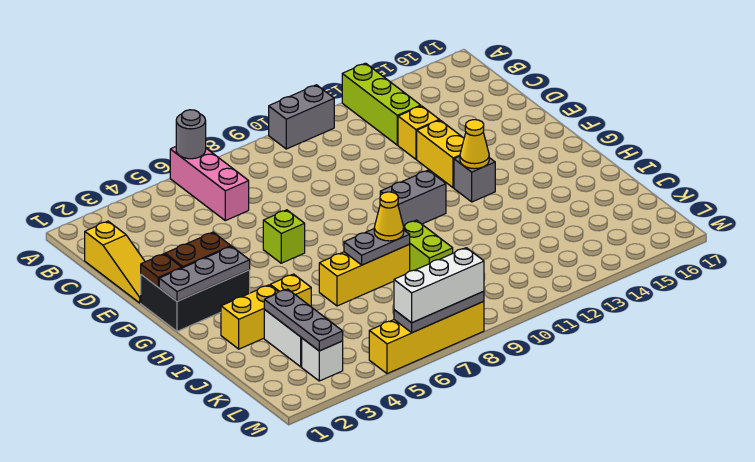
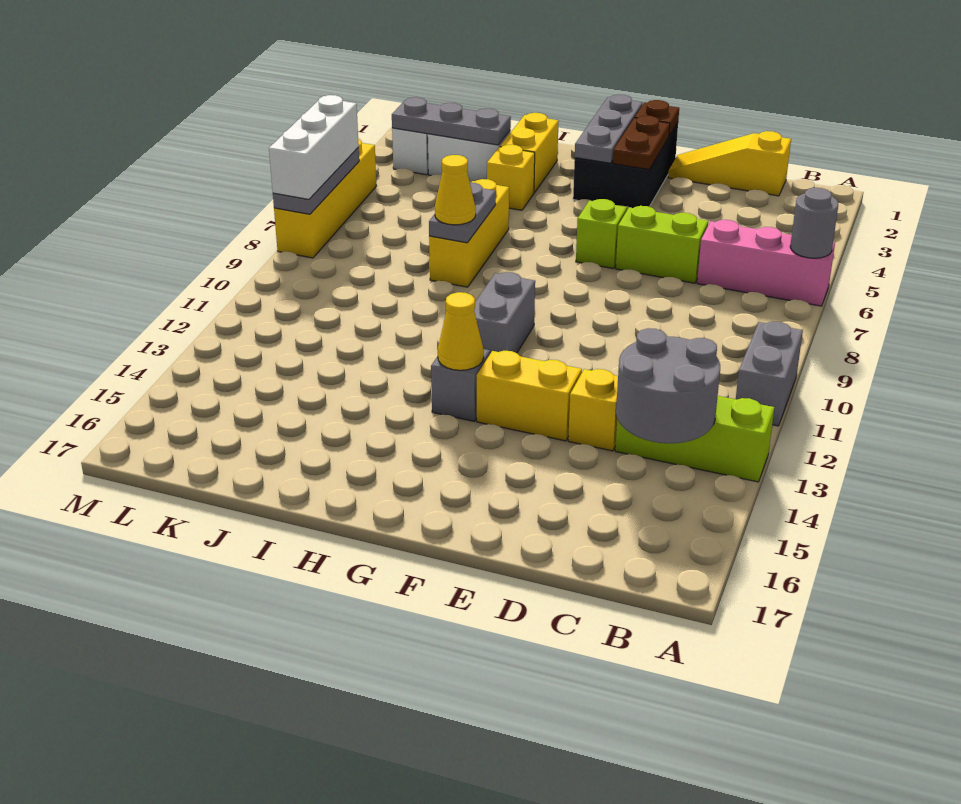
none -> grey 2x2 round brick [616,328,720,443]
lime 1x2 brick [404,220,453,271] -> lime 1x2 brick moved to [616,206,708,283]

